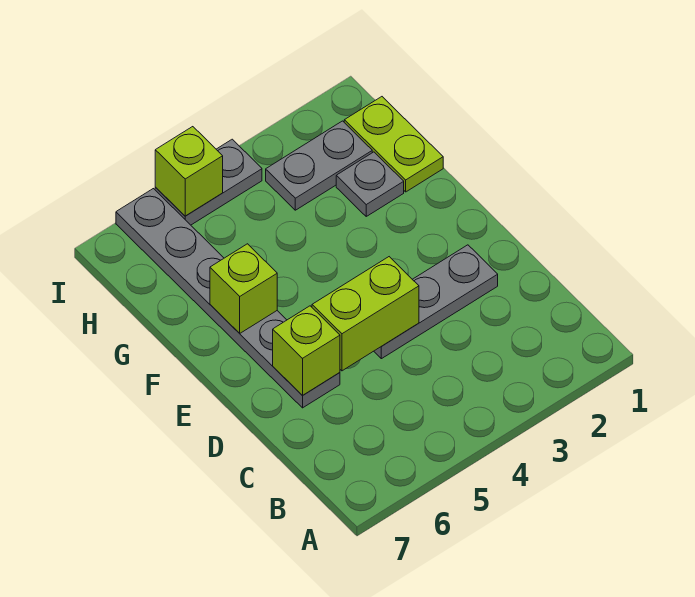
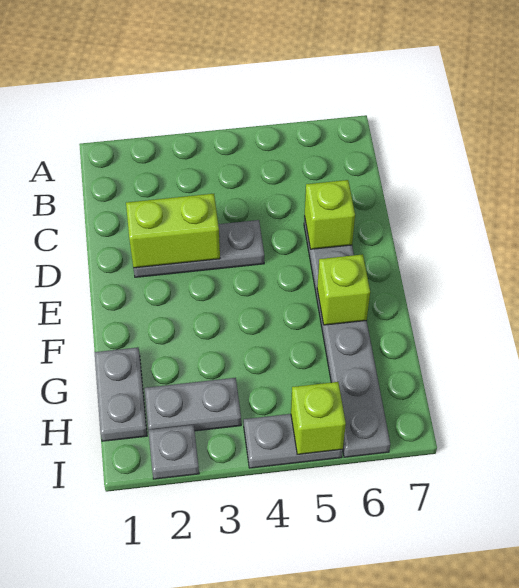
lime 1x2 brick [312,257,419,371] -> lime 1x2 brick moved to [126,194,220,268]
lime 1x2 plate [344,97,443,192] -> grey 1x2 plate [95,347,147,441]
grey 1x1 plate [336,152,404,216] -> grey 1x1 plate moved to [149,425,199,479]

